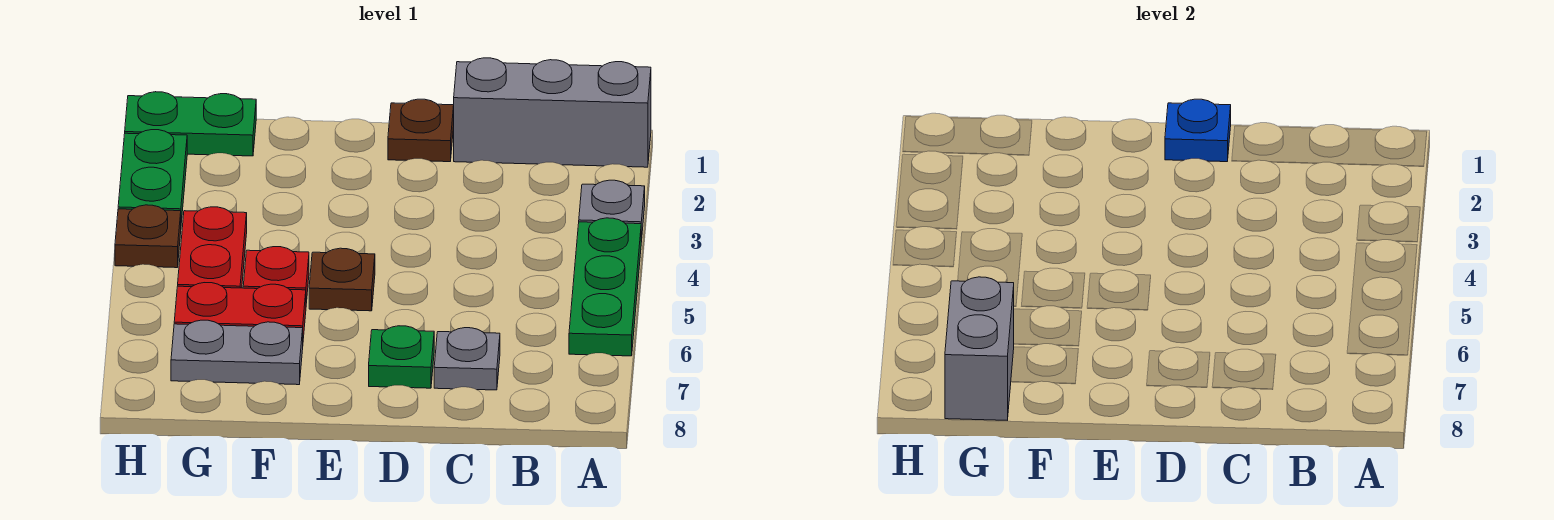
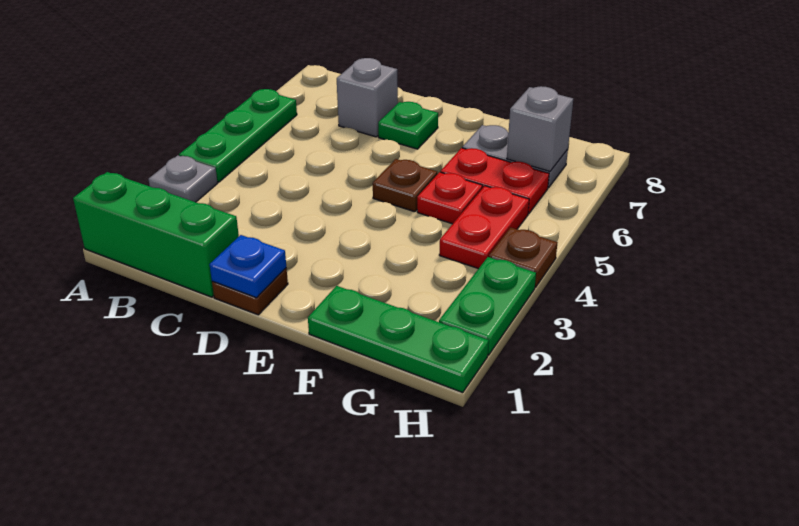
grey 1x3 brick [454,58,651,167] -> green 1x3 brick [73,172,239,297]
grey 1x1 plate [434,328,500,390] -> grey 1x1 brick [337,58,398,137]
green 1x2 plate [125,92,256,156] -> green 1x3 plate [308,286,489,393]
grey 1x2 brick [945,277,1014,420] -> grey 1x1 brick [507,86,573,171]

